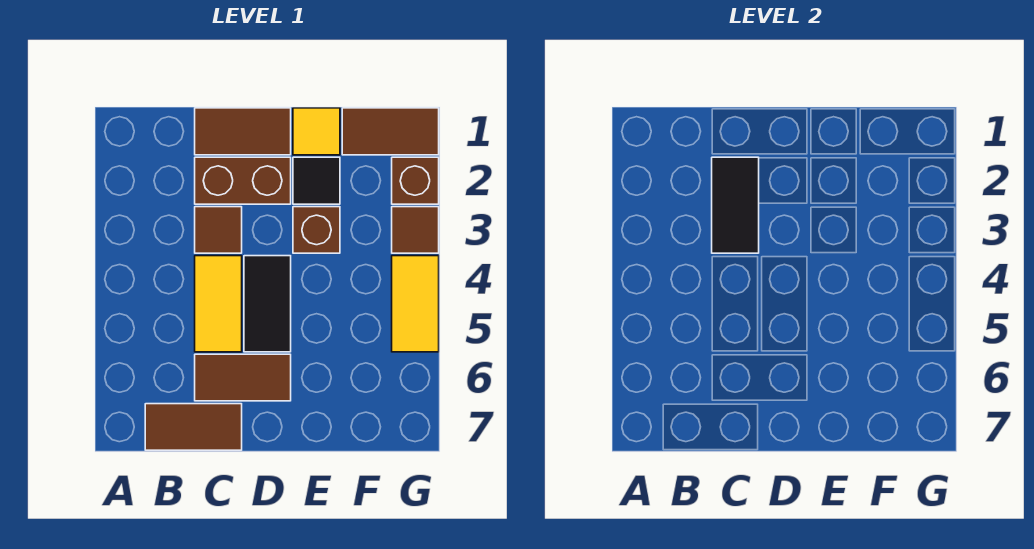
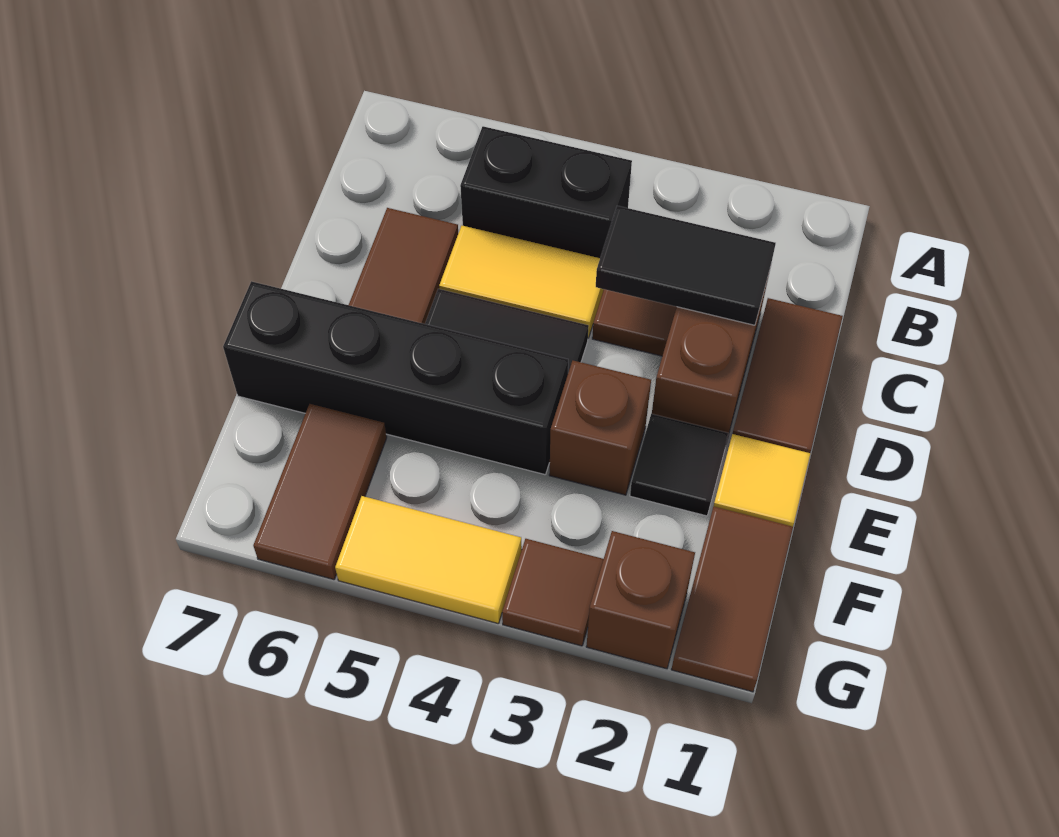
none -> black 1x2 brick [460,126,632,258]
brown 1x2 tile [145,404,242,450] -> brown 1x2 tile moved to [253,404,387,580]
none -> black 1x4 brick [223,281,568,475]

